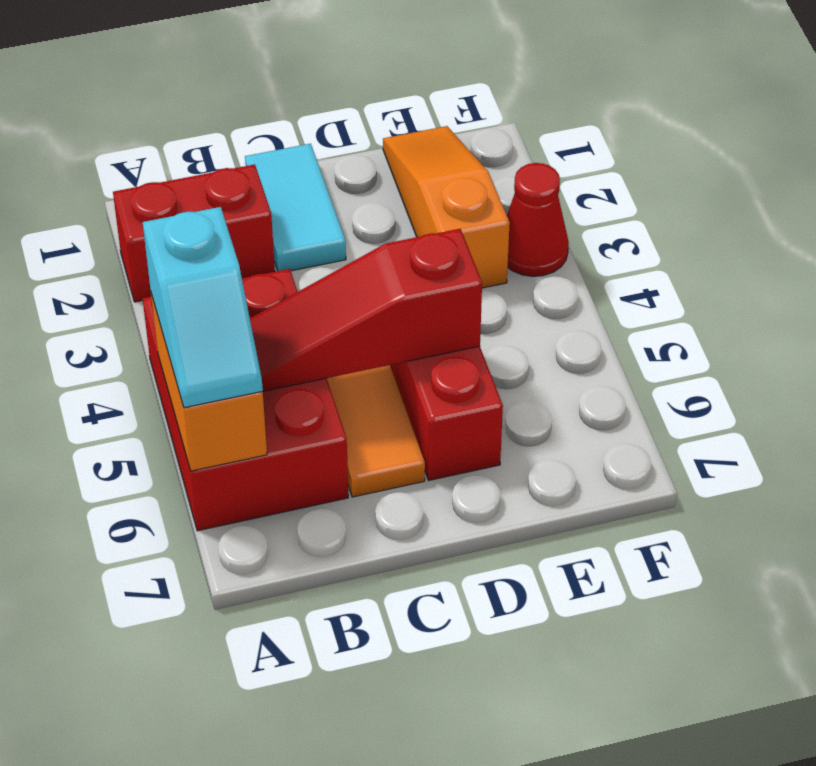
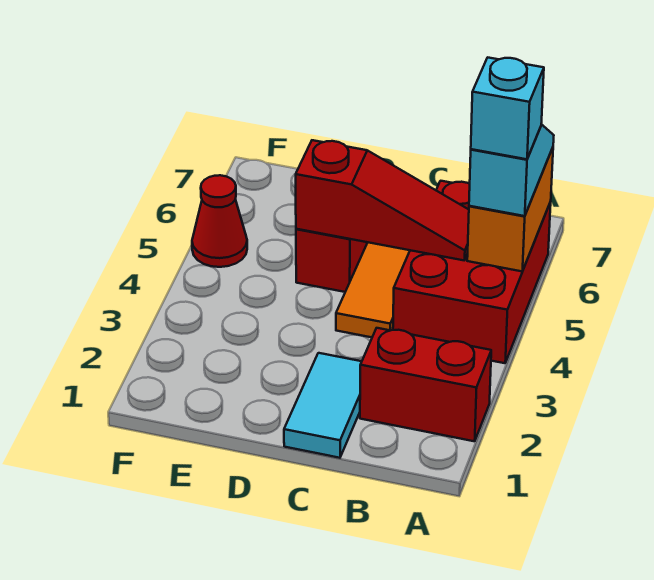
none -> cyan 1x1 brick [471,58,544,159]
orange 1x3 slope [383,126,510,288] -> none
red 1x1 cone [507,163,569,276] -> red 1x1 cone moved to [192,175,247,267]

